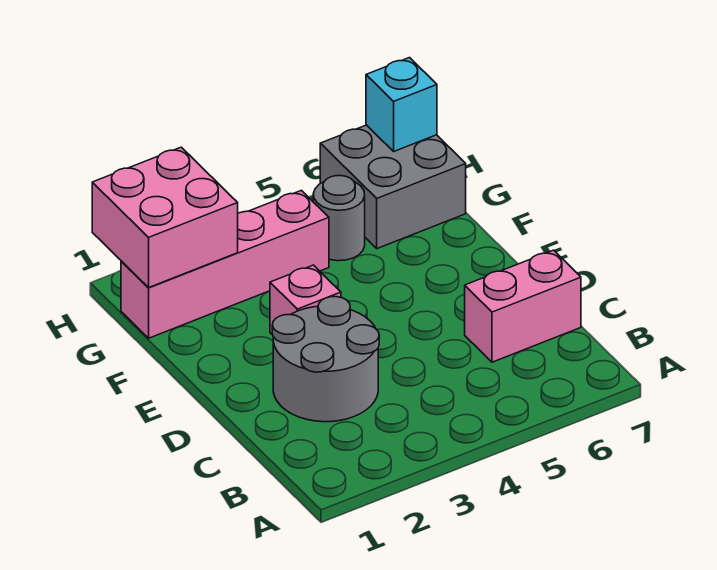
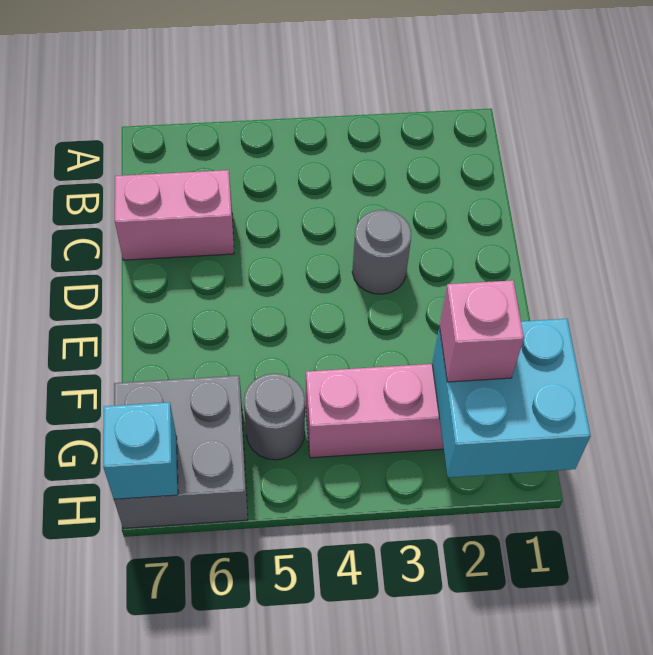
grey 2x2 round brick [272,297,379,422] -> grey 1x1 round brick [352,210,411,294]
pink 1x1 brick [270,265,341,334] -> pink 1x1 brick moved to [439,280,524,382]
pink 2x2 brick [92,147,238,287] -> cyan 2x2 brick [432,319,591,477]

